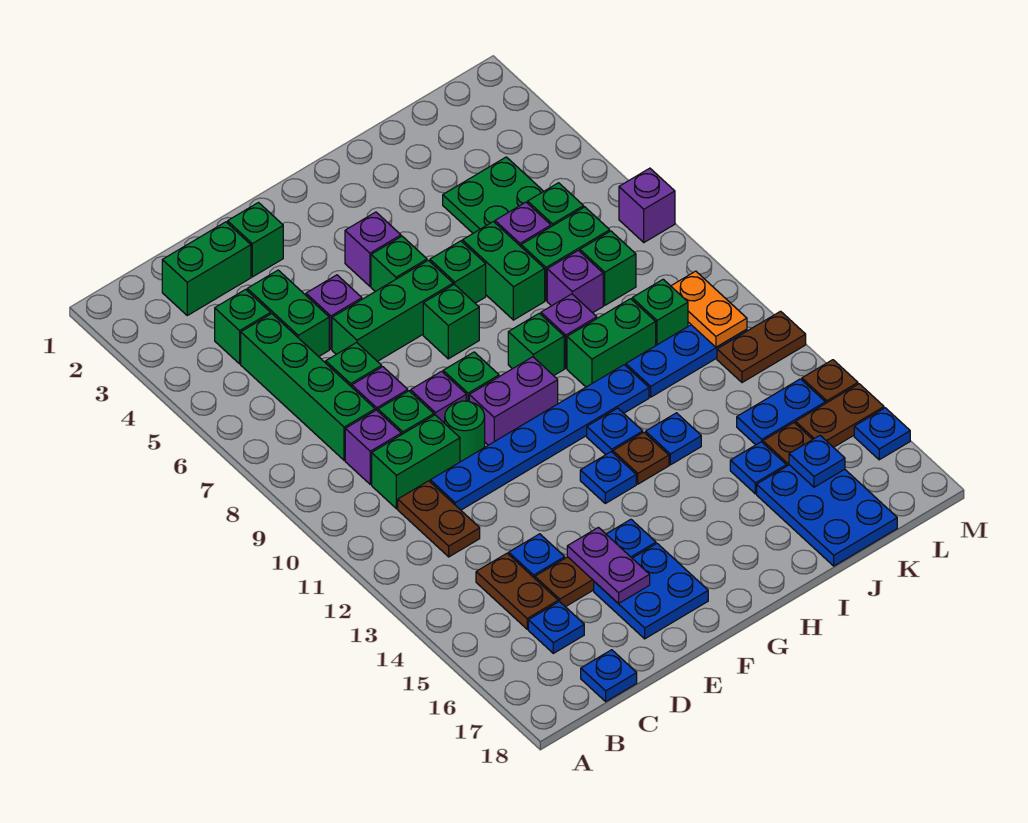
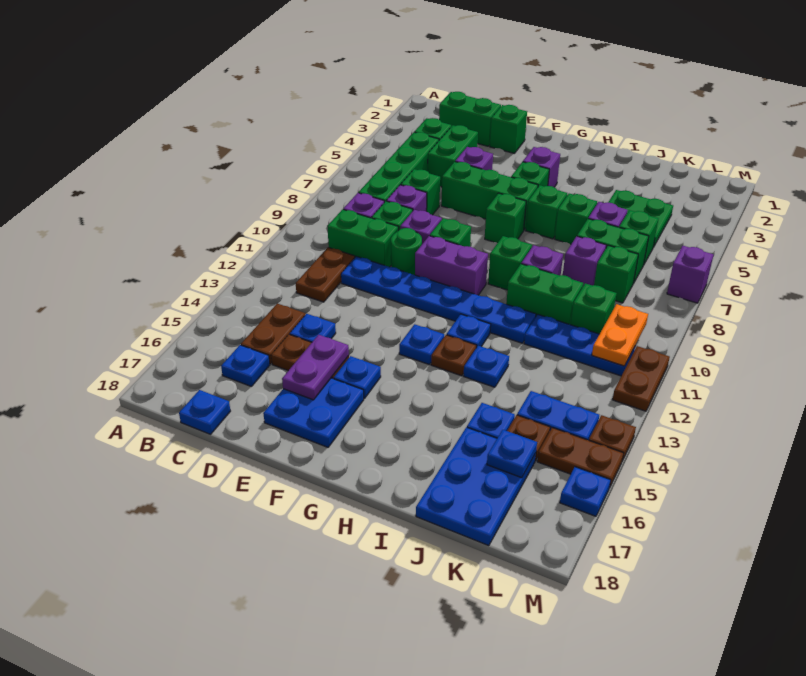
green 1x2 brick [462,222,545,320] -> green 1x1 brick [555,194,597,244]
brown 1x2 plate [717,311,806,383] -> brown 1x2 plate turned to [613,346,670,411]

